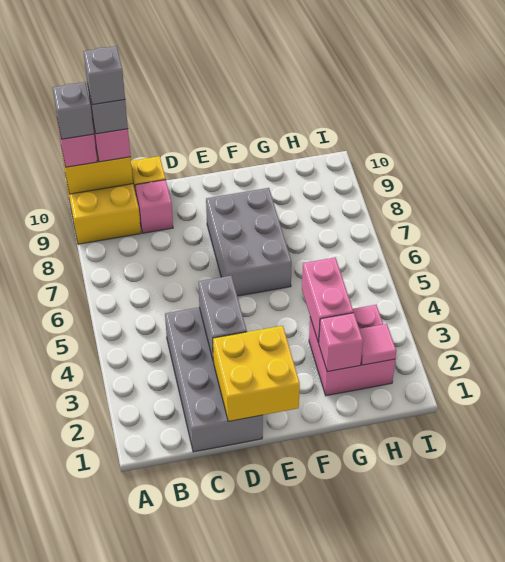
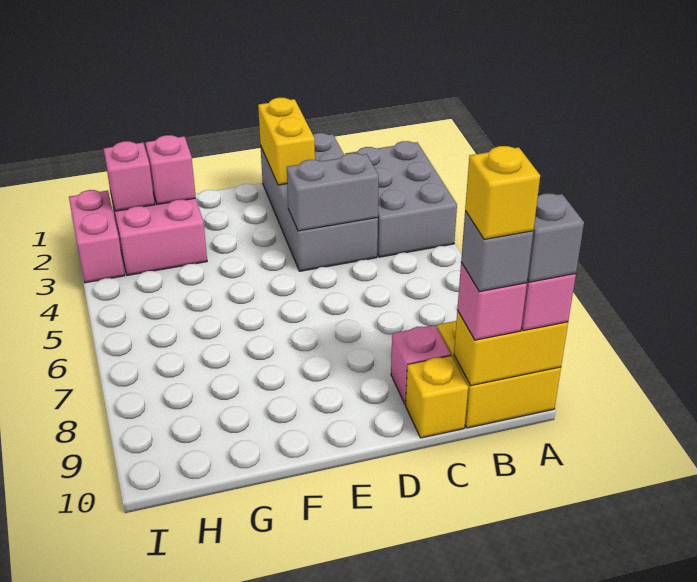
grey 1x1 brick [83,46,125,105] -> yellow 1x1 brick [465,146,540,239]
yellow 2x2 brick [213,326,300,421] -> yellow 1x2 brick [258,98,315,185]
grey 1x2 brick [198,276,247,359] -> grey 1x2 brick turned to [287,153,379,231]
grey 2x3 brick [206,188,292,296] -> grey 2x3 brick moved to [346,141,457,257]
pink 1x2 brick [302,257,353,343] -> pink 1x2 brick moved to [69,190,125,283]
pink 1x1 tile [359,324,396,365] -> pink 1x1 brick [104,141,155,211]

